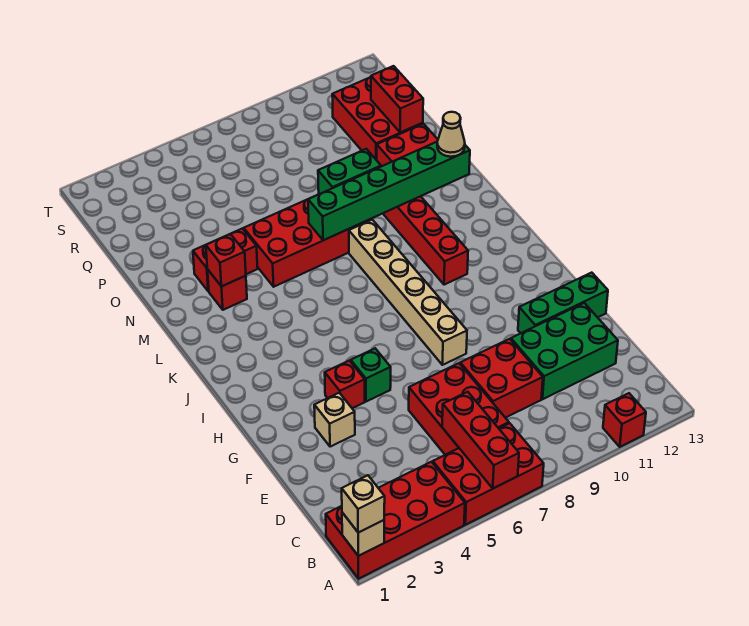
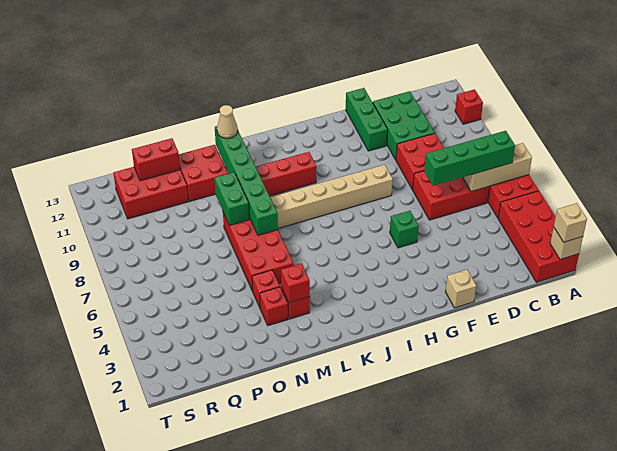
red 1x3 brick [442,392,519,488] -> tan 1x3 brick [463,143,532,192]
none -> green 1x4 brick [424,131,515,186]
tan 1x1 brick [314,393,355,447] -> tan 1x1 brick moved to [445,270,476,308]
red 1x1 brick [325,361,365,408] -> none

